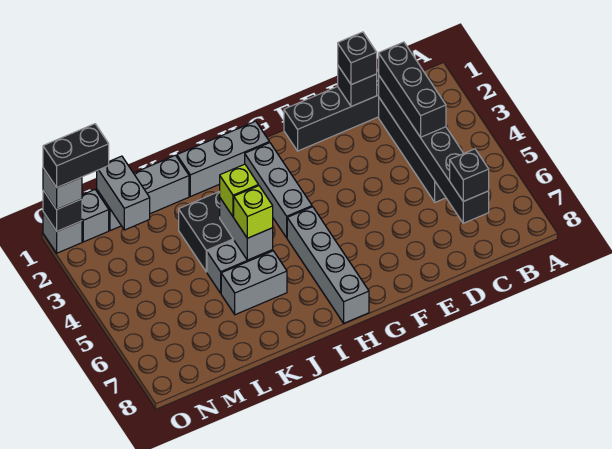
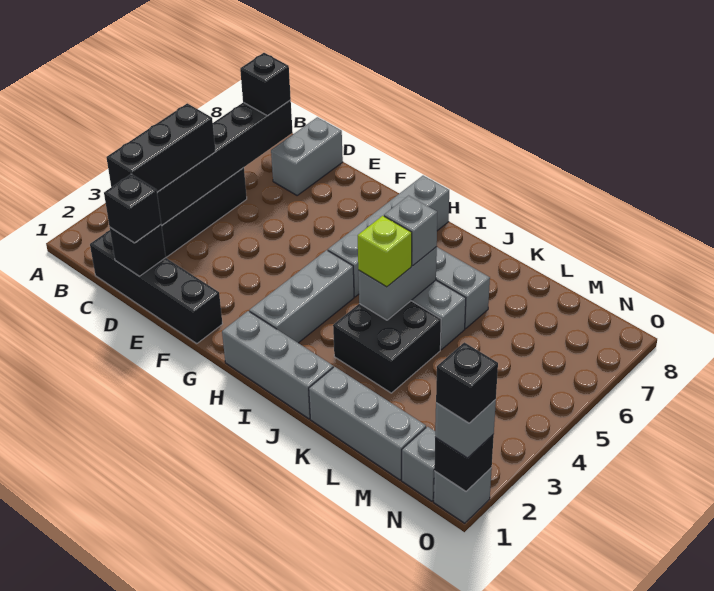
lime 1x1 brick [234,186,273,238] -> grey 1x1 brick [384,196,437,266]
grey 1x2 brick [97,156,150,230] -> grey 1x2 brick moved to [271,117,343,195]
black 1x2 brick [43,124,109,188] -> black 1x1 brick [436,342,498,423]

